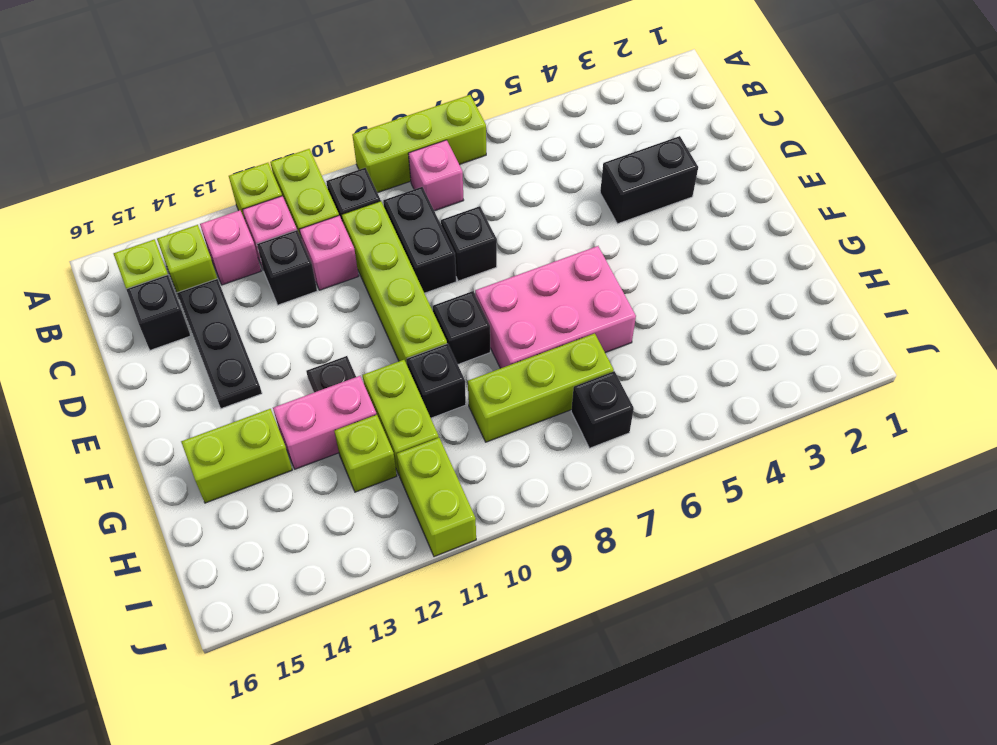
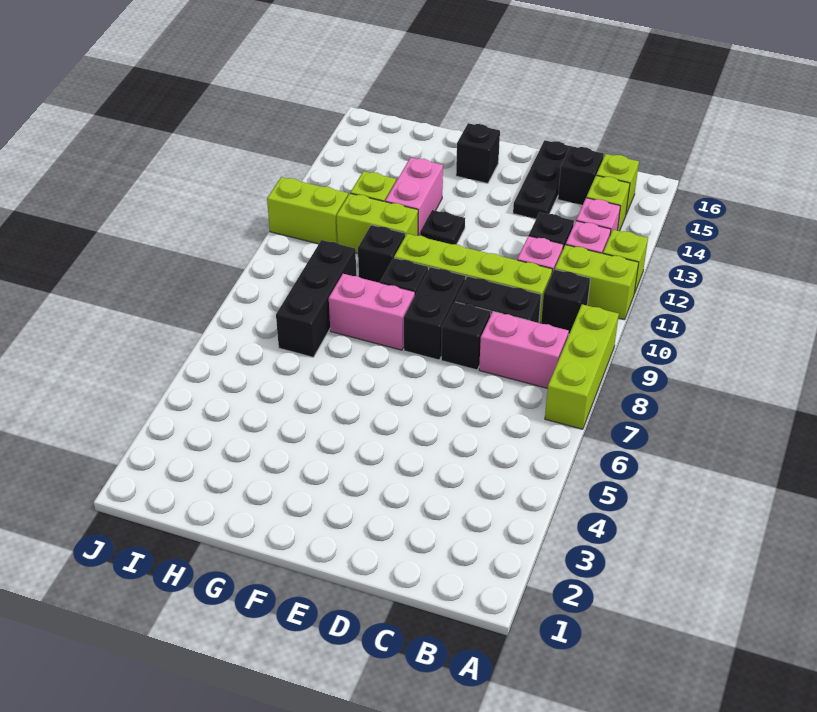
pink 1x1 brick [408,140,464,211] -> pink 1x2 brick [479,312,569,388]
black 1x3 plate [177,279,262,409] -> black 1x3 plate turned to [513,140,570,219]
black 1x2 brick [600,136,698,224] -> black 1x2 brick moved to [404,267,466,360]
pink 2x3 brick [475,246,636,368] -> pink 1x2 brick [329,274,415,350]
lime 1x2 brick [181,409,292,503] -> none
lime 1x3 brick [468,333,614,442] -> black 1x3 brick [276,240,356,357]
black 1x1 brick [571,371,634,448] -> black 1x1 brick moved to [456,123,500,183]

